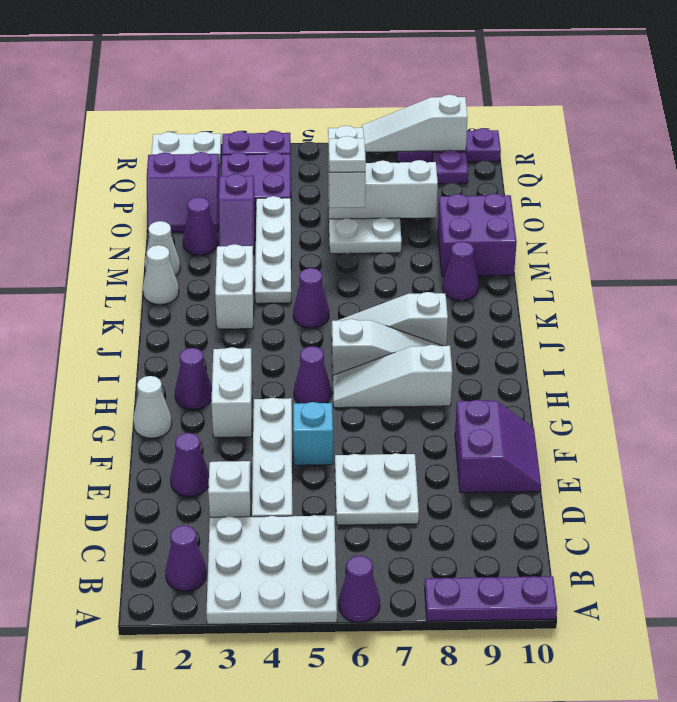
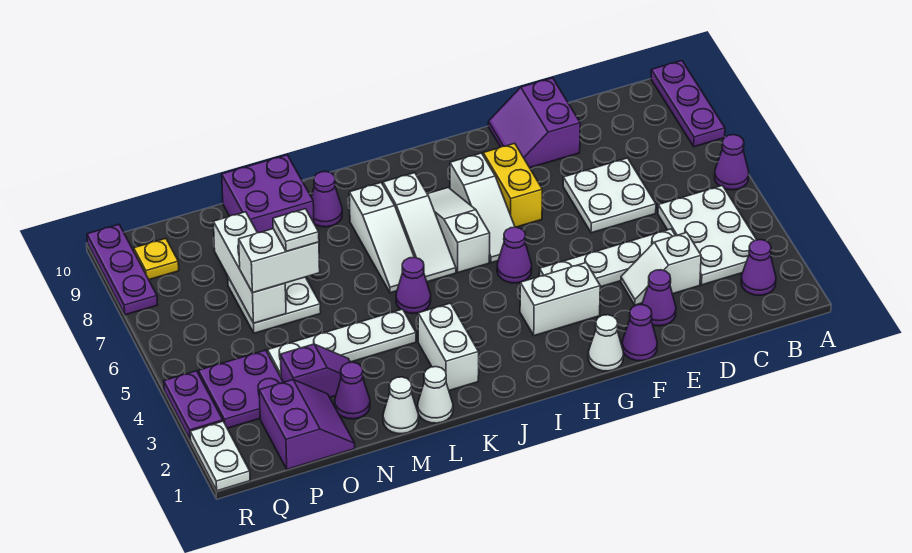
white 3x3 plate [206,515,337,624] -> white 2x3 plate [658,186,757,285]
purple 2x2 slope [455,400,541,493] -> purple 2x2 slope turned to [488,78,580,168]
cyan 1x1 brick [293,402,333,465] -> none
none -> yellow 1x2 brick [483,143,542,227]
purple 1x1 cone [175,348,212,410] -> purple 1x1 cone moved to [622,305,657,361]
white 1x2 brick [215,244,254,329] -> white 1x2 brick turned to [418,303,479,391]
purple 1x1 plate [432,150,468,184] -> yellow 1x1 plate [134,238,179,280]
white 1x3 slope [362,95,468,152] -> white 1x3 slope moved to [349,183,414,293]

